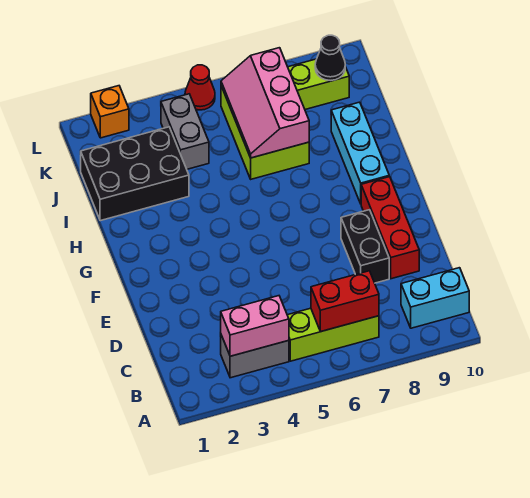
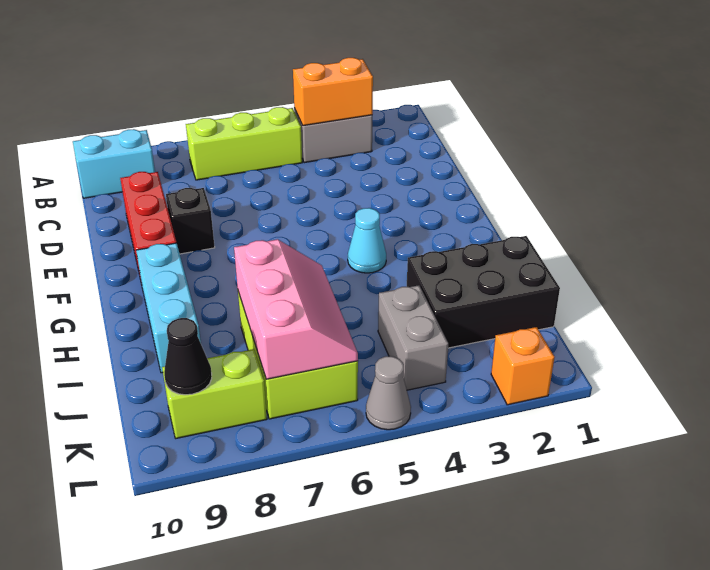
pink 1x2 brick [221,296,289,356] -> orange 1x2 brick [293,58,373,126]
red 1x2 brick [311,271,379,332] -> none
black 1x2 brick [341,210,389,283] -> black 1x1 brick [166,188,215,254]
none -> cyan 1x1 cone [348,208,386,273]
red 1x1 cone [185,65,215,110] -> grey 1x1 cone [366,356,411,430]

